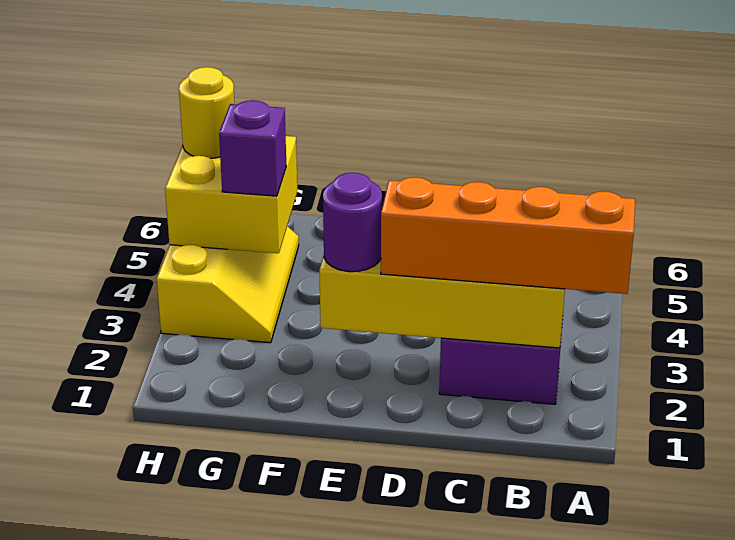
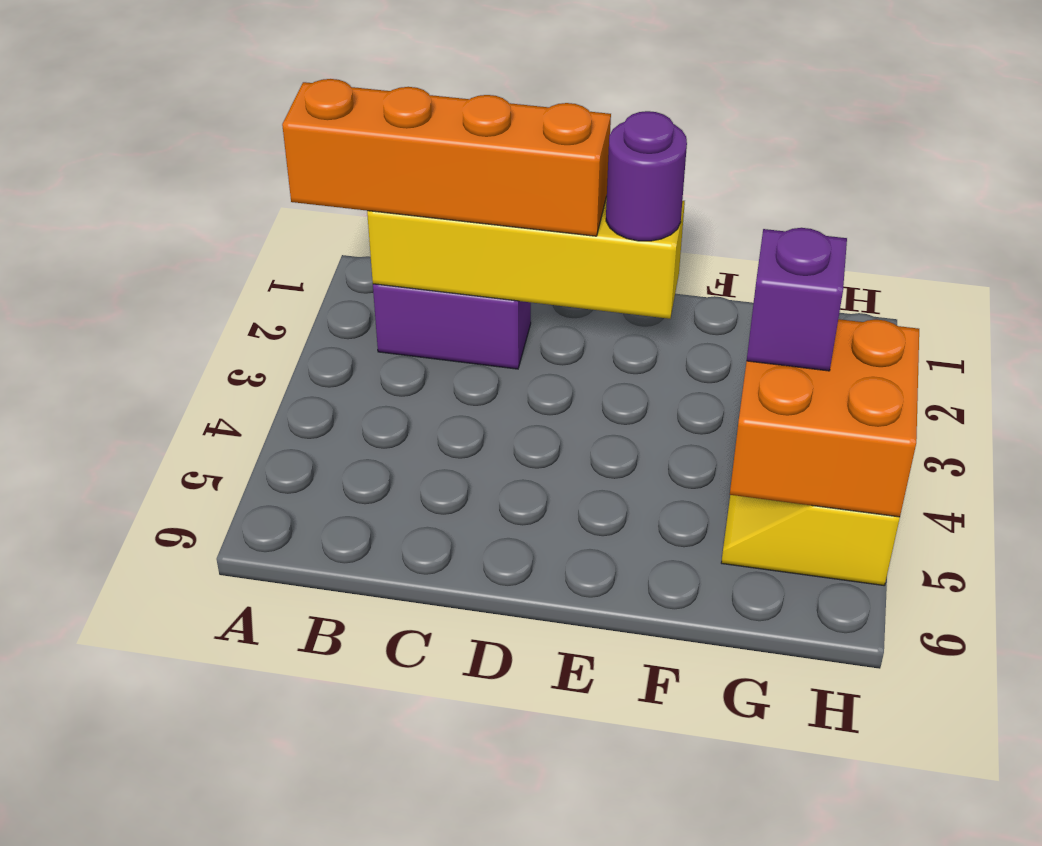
yellow 2x2 brick [165,136,297,253] -> orange 2x2 brick [730,319,919,517]
yellow 1x1 round brick [179,67,234,158] -> none

